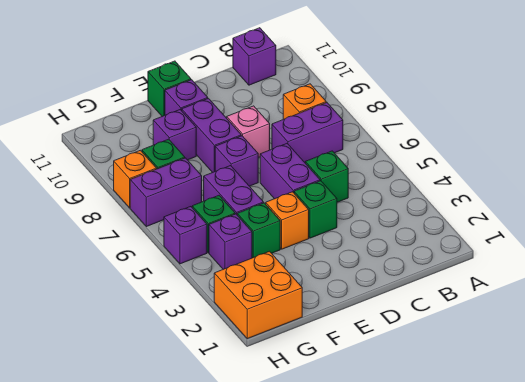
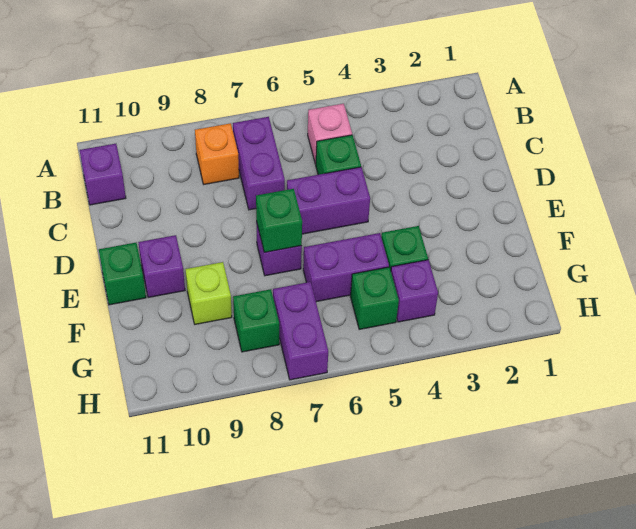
green 1x1 brick [294,181,337,238] -> green 1x1 brick moved to [256,189,302,252]
pink 1x1 brick [227,106,270,157] -> pink 1x1 brick moved to [308,104,352,164]
orange 1x1 brick [266,192,309,249] -> none
purple 1x2 brick [182,98,241,173] -> none
purple 1x1 brick [153,110,196,160] -> lime 1x1 brick [185,262,232,324]
orange 2x2 brick [214,251,302,339] -> none
purple 1x1 brick [164,207,207,264] -> none
orange 1x1 brick [114,150,157,208] -> none

